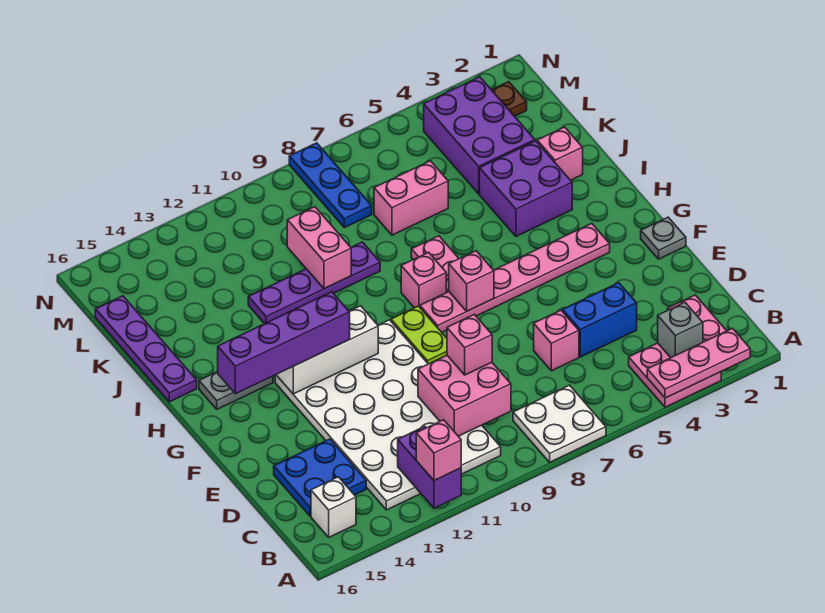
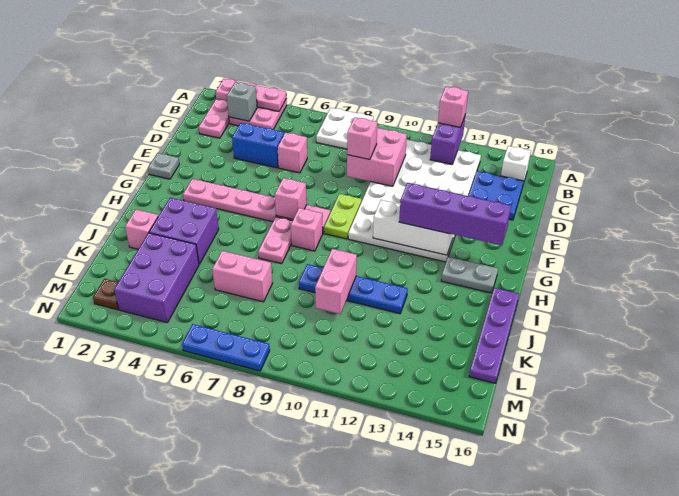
purple 1x4 plate [248,242,380,324] -> blue 1x4 plate [299,264,408,314]
blue 1x3 plate [289,143,372,228] -> blue 1x3 plate turned to [182,324,270,371]

